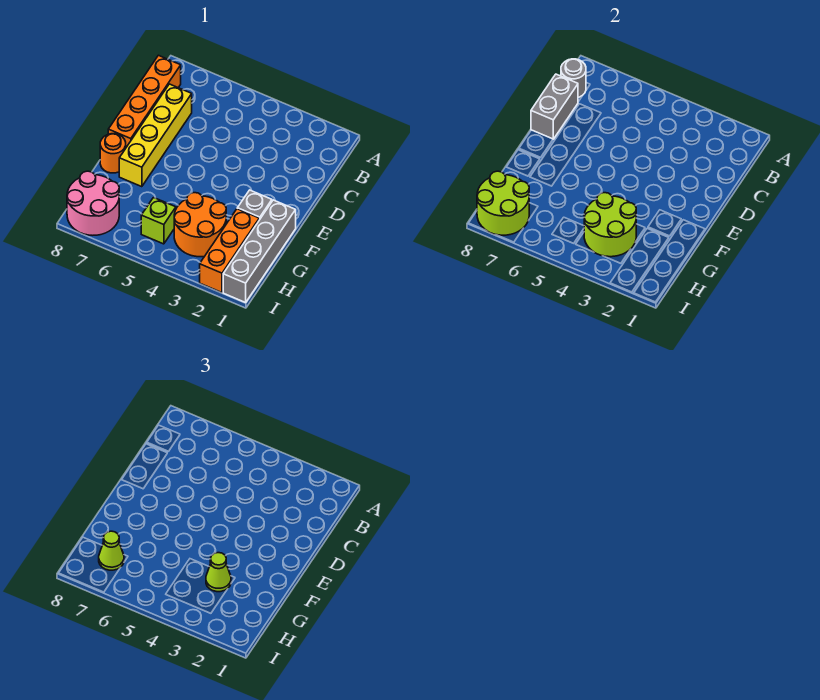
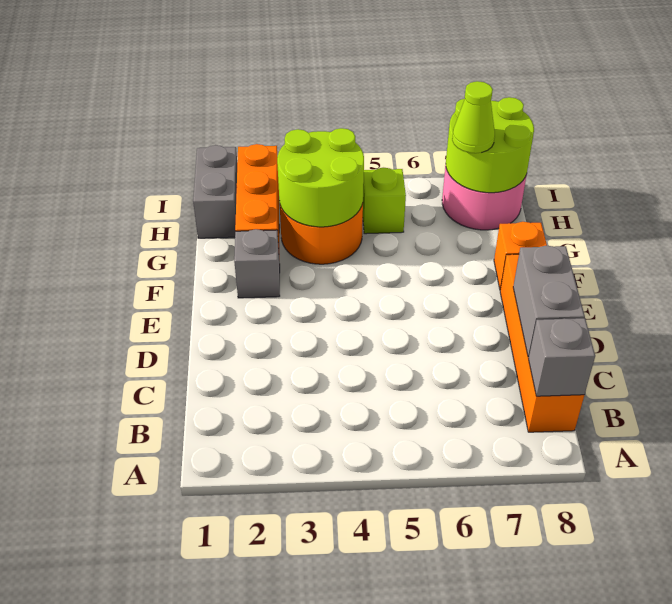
grey 1x1 round brick [561,59,586,97] -> grey 1x1 brick [528,318,595,396]
yellow 1x4 brick [119,84,192,187] -> none
grey 1x4 brick [223,200,296,303] -> grey 1x2 brick [193,145,237,238]
orange 1x1 round brick [100,134,126,173] -> orange 1x1 brick [494,222,547,289]
lime 1x1 cone [206,553,231,592] -> none

